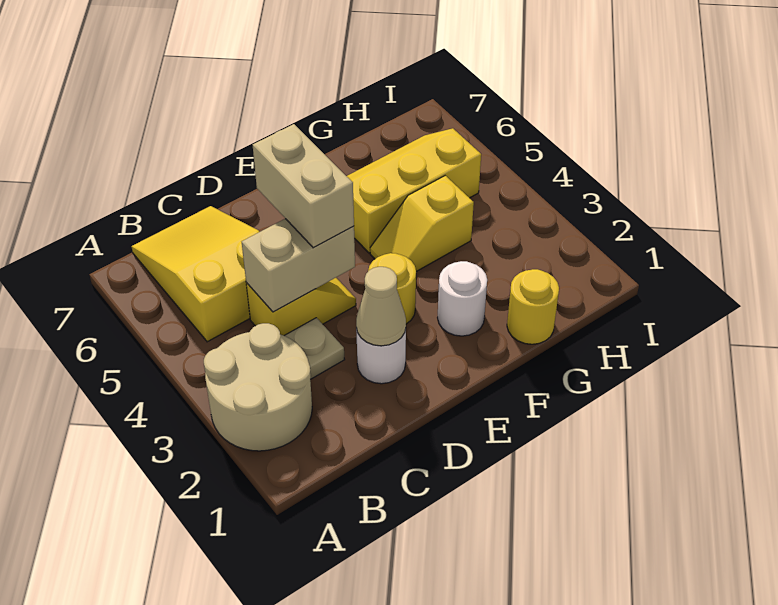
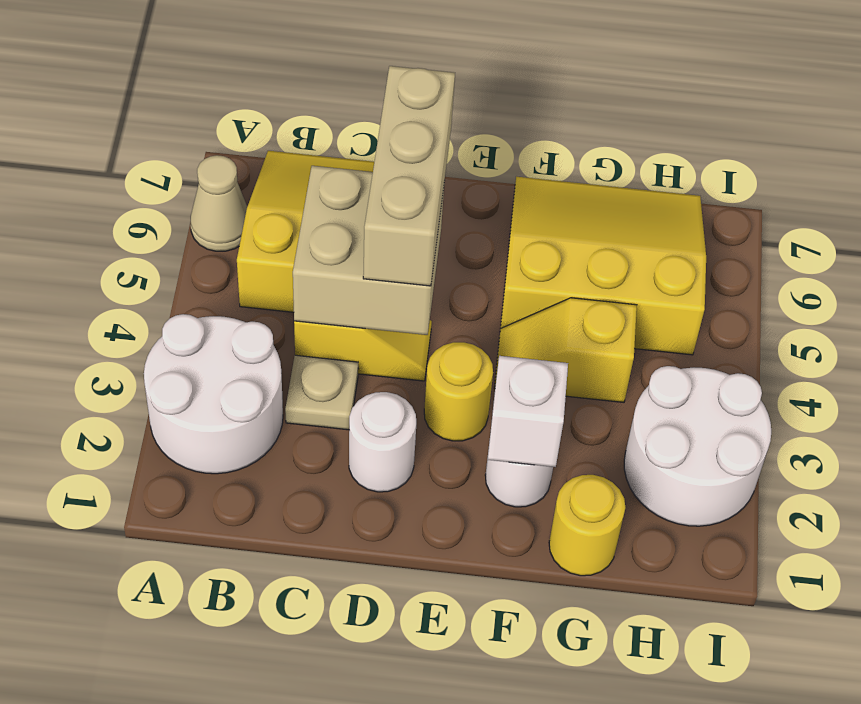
tan 2x2 round brick [204,323,312,451] -> white 2x2 round brick [144,314,283,474]
tan 1x2 brick [242,219,355,312] -> tan 2x2 brick [293,166,444,335]
tan 1x1 cone [356,267,406,346] -> tan 1x1 cone moved to [190,155,247,251]
tan 1x2 brick [253,124,354,248] -> tan 1x3 brick [363,66,455,286]
none -> white 1x1 brick [488,356,568,467]
yellow 2x3 slope [347,128,481,253] -> yellow 3x3 slope [501,177,706,355]
none -> white 2x2 round brick [624,366,771,526]

